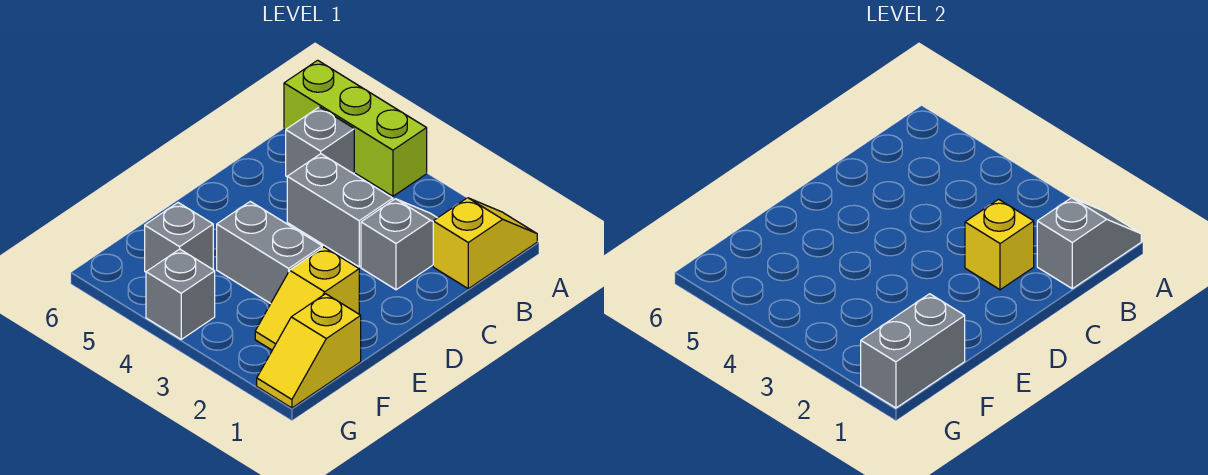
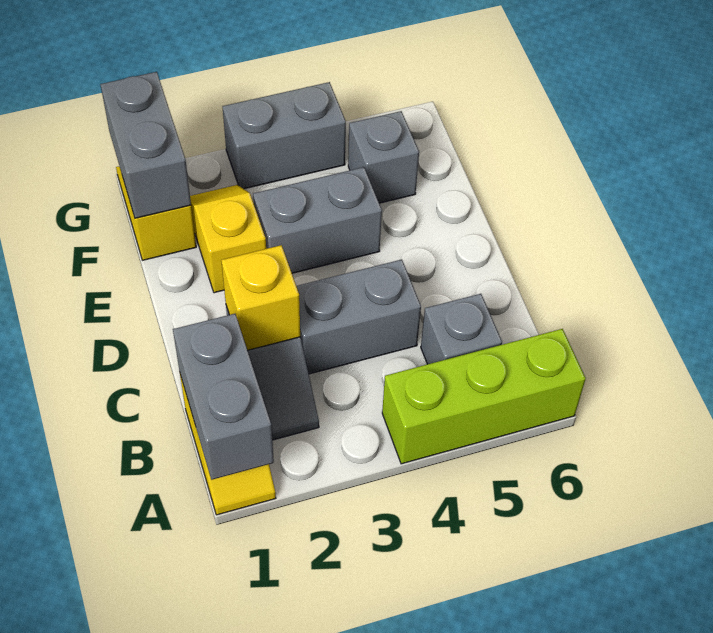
grey 1x2 slope [1037,198,1141,289] -> grey 1x2 brick [173,314,274,480]
grey 1x1 brick [146,249,215,339] -> grey 1x2 brick [222,82,346,189]

